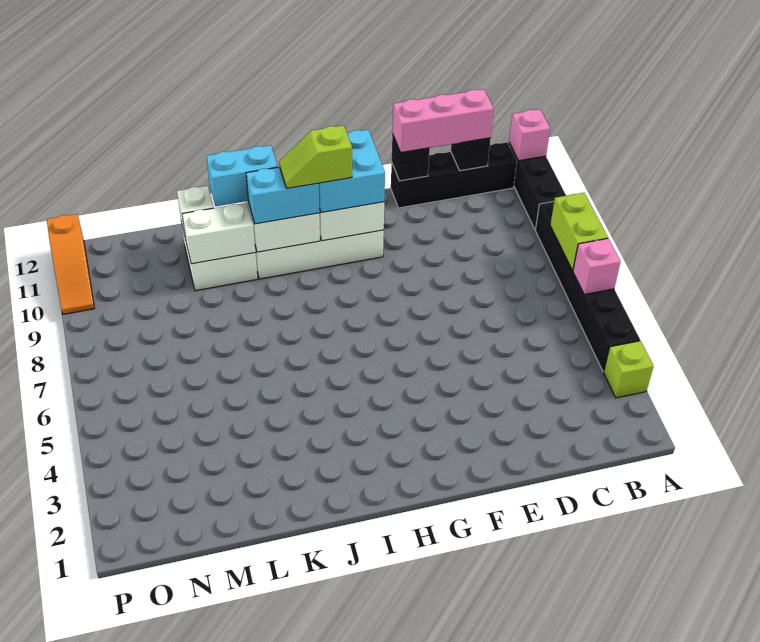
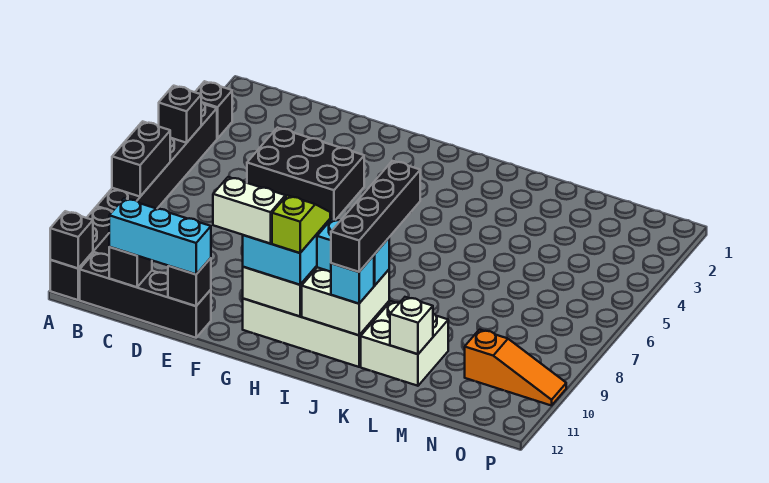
lime 1x1 brick [604,341,654,398] -> black 1x1 brick [195,81,232,139]
none -> black 1x1 brick [159,86,201,143]
pink 1x1 brick [573,238,621,294] -> none
lime 1x2 brick [550,193,608,270] -> black 1x2 brick [112,121,170,197]
pink 1x1 brick [509,109,550,161] -> black 1x1 brick [50,211,93,268]
pink 1x3 brick [392,89,494,153] -> cyan 1x3 brick [109,198,211,274]
none -> black 2x3 brick [247,128,364,220]
lime 1x2 slope [279,125,352,188] -> lime 1x2 slope turned to [272,195,330,253]
none -> black 1x4 brick [331,161,420,272]
cyan 1x2 brick [206,145,278,206] -> cyan 1x1 brick [331,255,374,304]
white 1x2 brick [182,203,255,264] -> white 1x2 brick moved to [213,177,285,244]
orange 1x3 slope [47,214,94,314] -> orange 1x3 slope turned to [465,330,566,406]

